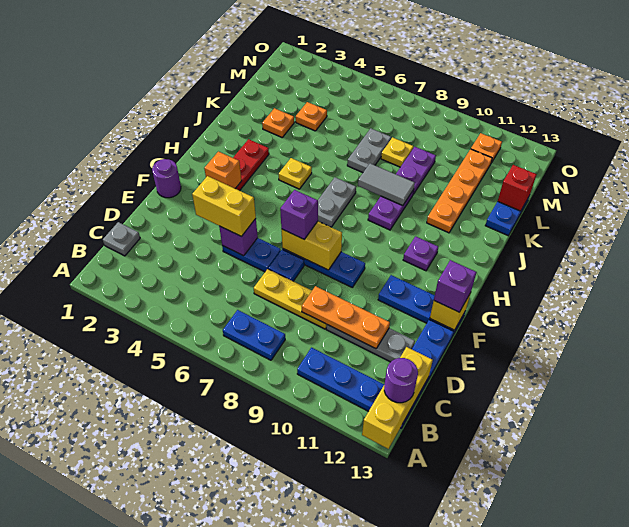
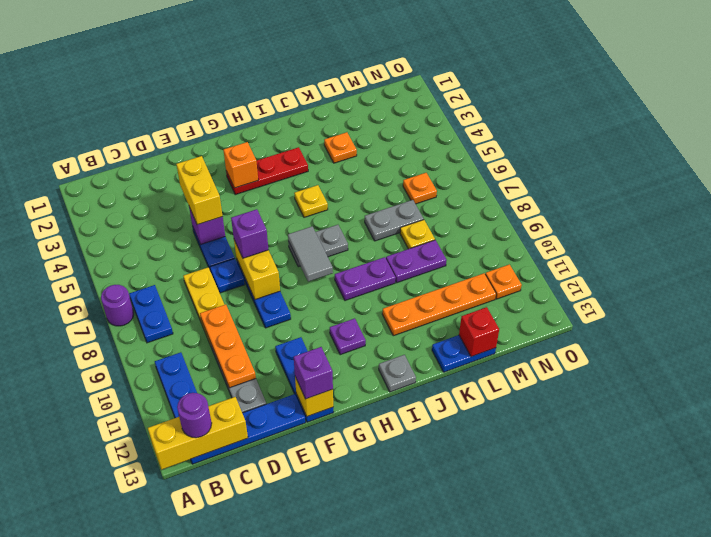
grey 1x1 plate [103,222,140,256] -> grey 1x1 plate moved to [379,355,416,392]
purple 1x1 round brick [152,159,181,198] -> purple 1x1 round brick moved to [101,285,134,326]
grey 1x2 tile [358,163,415,206] -> grey 1x2 tile moved to [288,226,333,282]
orange 1x1 plate [296,102,327,131] -> orange 1x1 plate moved to [403,173,437,204]

